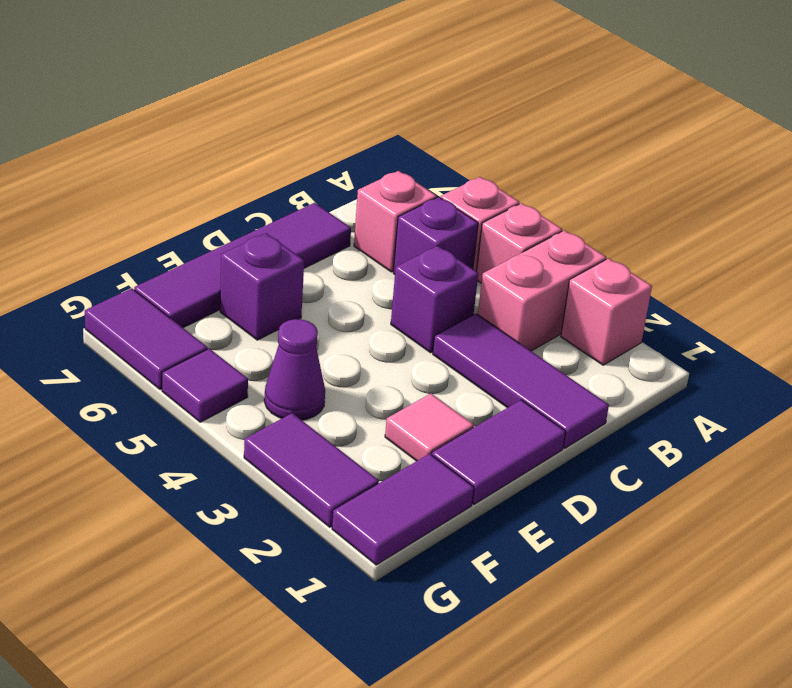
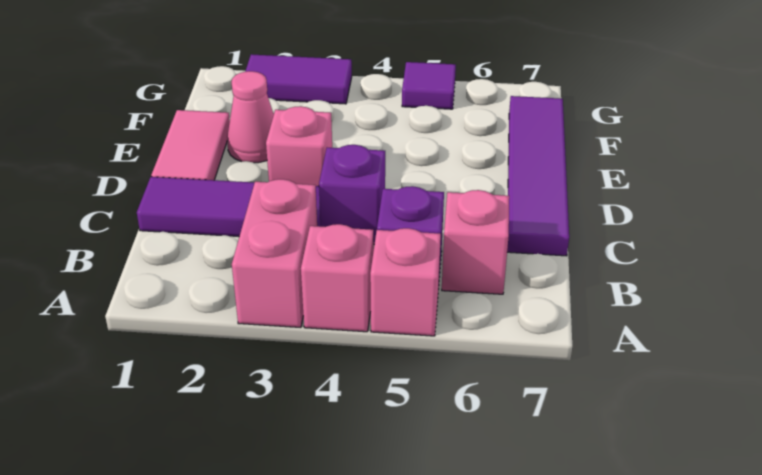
pink 1x1 brick [561,258,652,365] -> pink 1x1 brick moved to [266,106,332,186]
purple 1x2 tile [432,400,566,504] -> pink 1x2 tile [151,110,230,180]
pink 1x1 tile [385,394,474,461] -> pink 1x1 cone [227,71,274,163]
purple 1x1 brick [220,233,304,340] -> none
purple 1x2 tile [332,454,474,565] -> none
purple 1x1 cone [264,319,325,420] -> none
purple 1x2 tile [85,288,207,390] -> none

